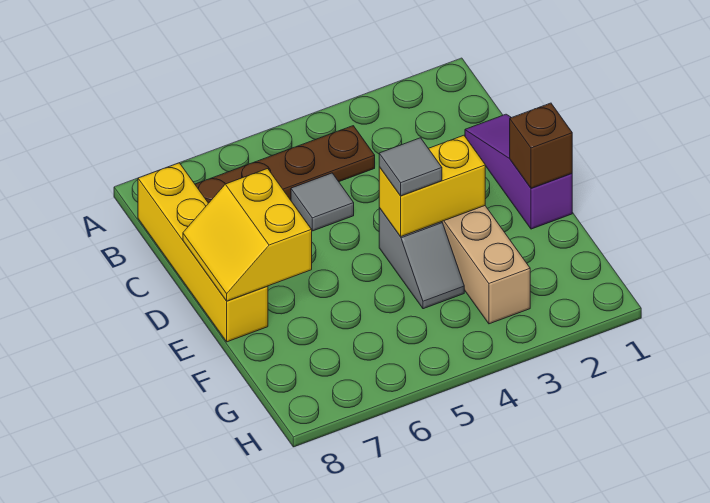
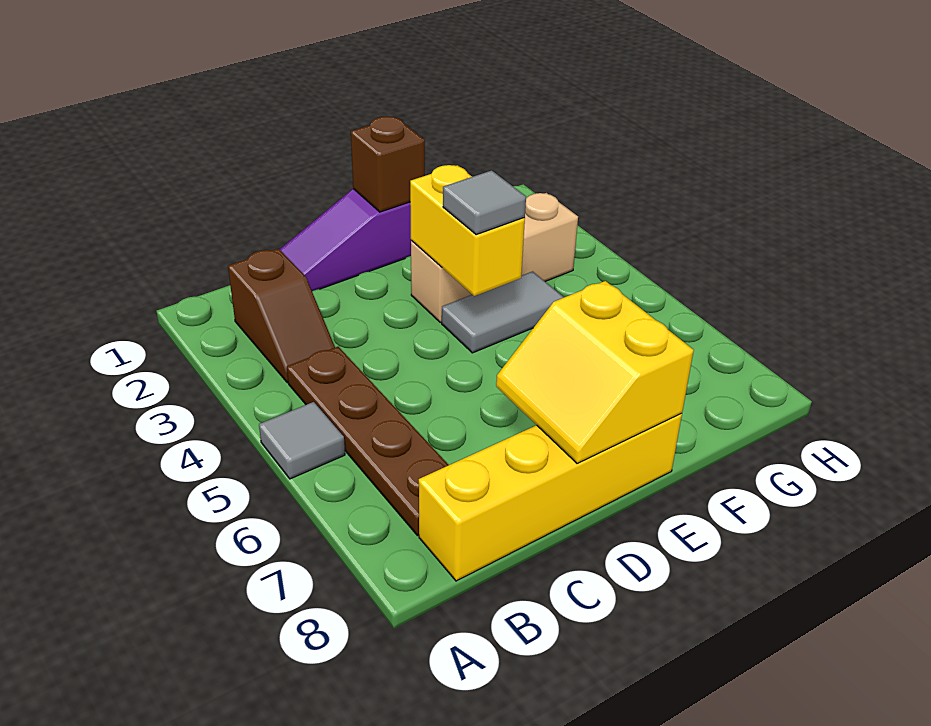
none -> brown 1x2 slope [228,249,335,383]
grey 1x1 tile [291,173,354,231] -> grey 1x1 tile moved to [259,402,345,479]
yellow 2x2 slope [183,169,312,301] -> yellow 2x2 slope turned to [496,281,694,464]
grey 1x2 slope [379,208,464,309] -> grey 1x2 tile [442,272,564,353]

